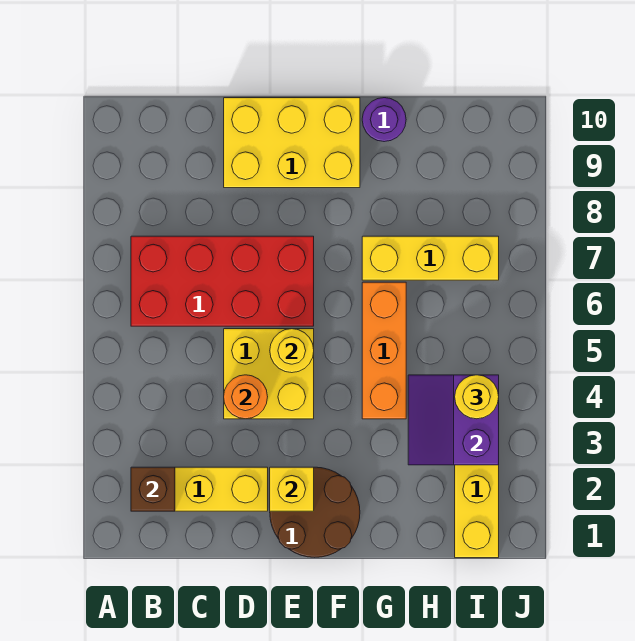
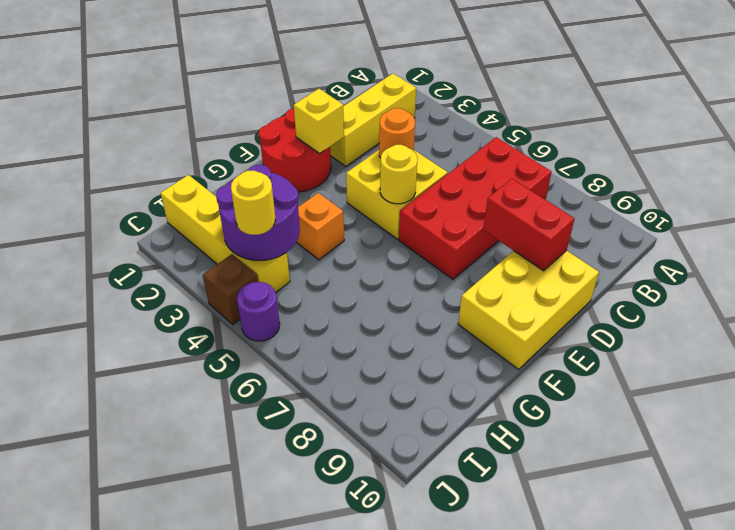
brown 1x1 brick [131,467,175,511] -> brown 1x1 brick moved to [203,254,258,325]
none -> red 1x2 brick [483,179,575,271]
brown 2x2 round brick [270,467,360,557] -> red 2x2 round brick [259,108,331,192]
orange 1x3 brick [362,282,406,419] -> orange 1x1 brick [296,193,344,260]
yellow 1x3 brick [362,236,499,280] -> none
purple 1x1 round brick [362,98,406,142] -> purple 1x1 round brick moved to [237,282,280,341]
purple 2x2 slope [408,375,499,465] -> purple 2x2 round brick [216,165,300,260]

